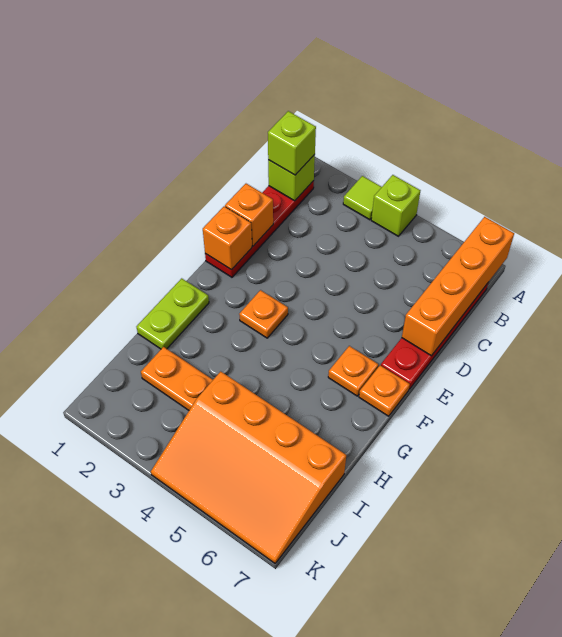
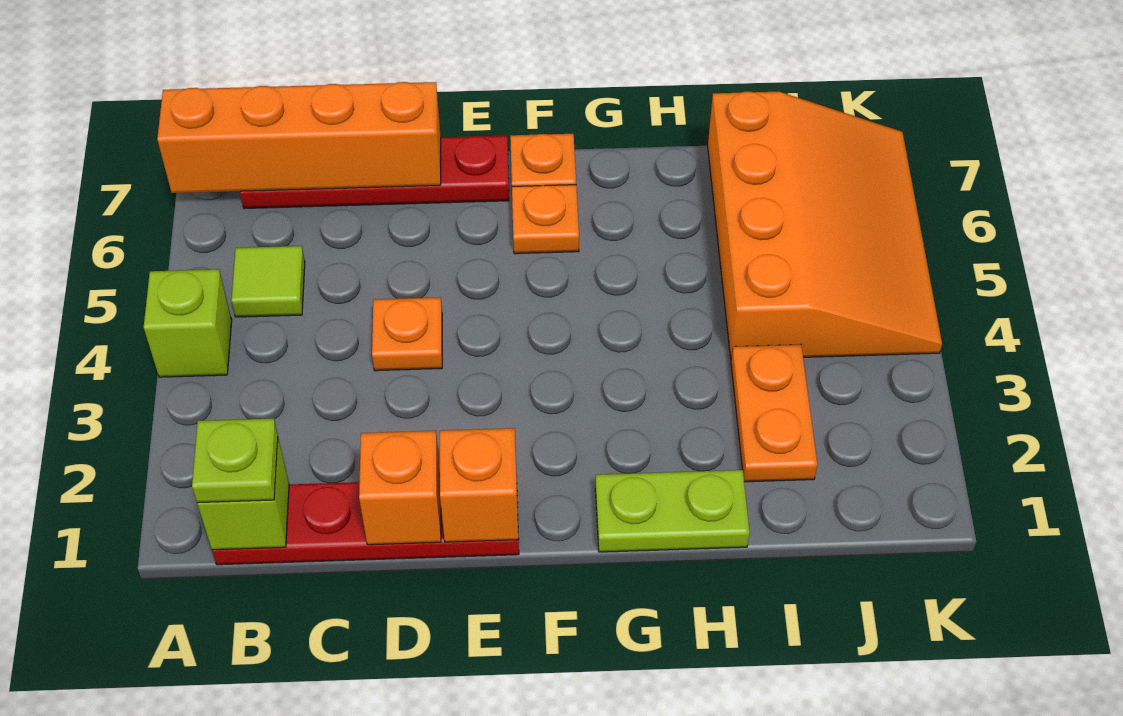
lime 1x1 tile [343,176,381,220] -> lime 1x1 tile moved to [231,246,305,317]
lime 1x1 brick [268,111,316,175] -> lime 1x1 plate [192,418,278,503]
orange 1x1 plate [239,290,288,338] -> orange 1x1 plate moved to [372,297,442,371]

